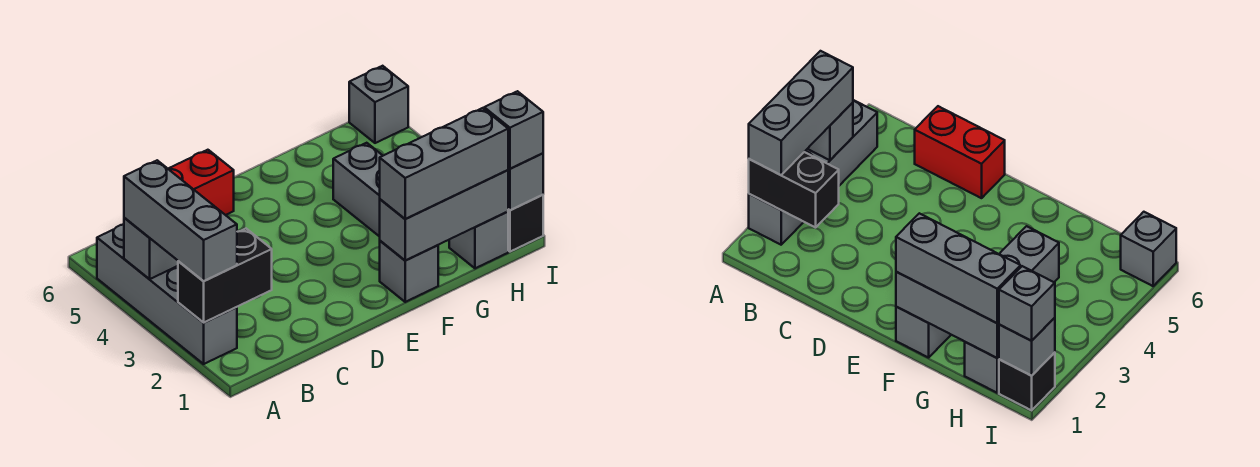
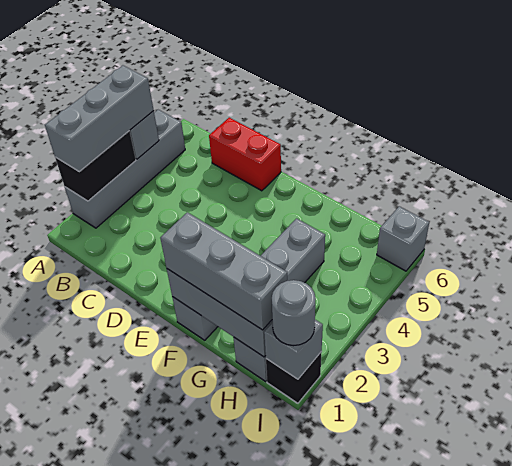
black 1x2 brick [178,229,272,323] -> black 1x2 brick turned to [55,131,136,201]
grey 1x1 brick [484,91,543,169] -> grey 1x1 round brick [272,280,315,346]

